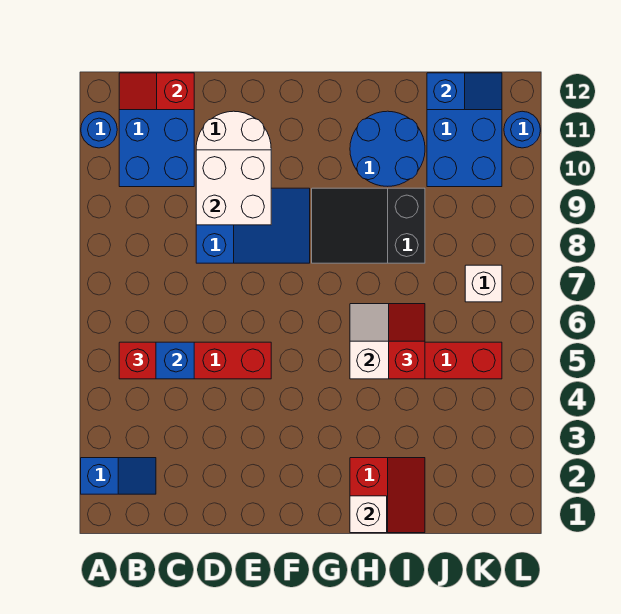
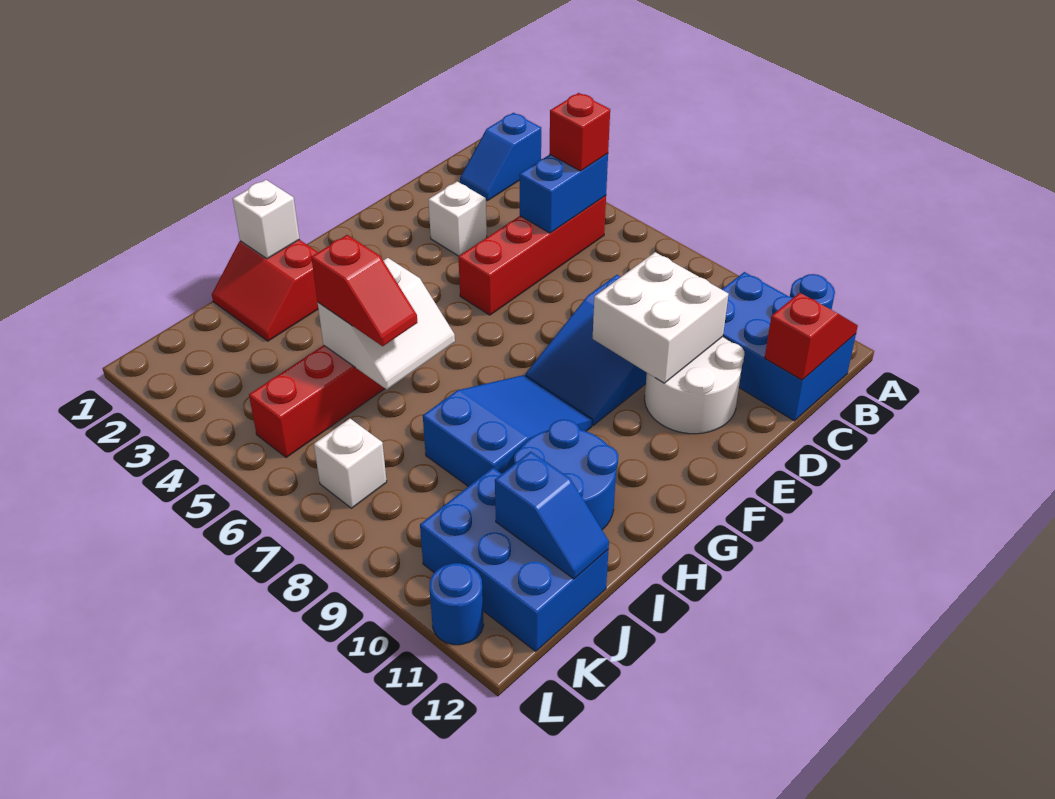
none -> white 1x1 brick [428,182,487,256]
black 2x3 slope [312,188,425,263] -> blue 2x3 slope [423,375,592,486]
blue 1x2 slope [427,73,502,110] -> blue 1x2 slope turned to [495,452,609,579]

